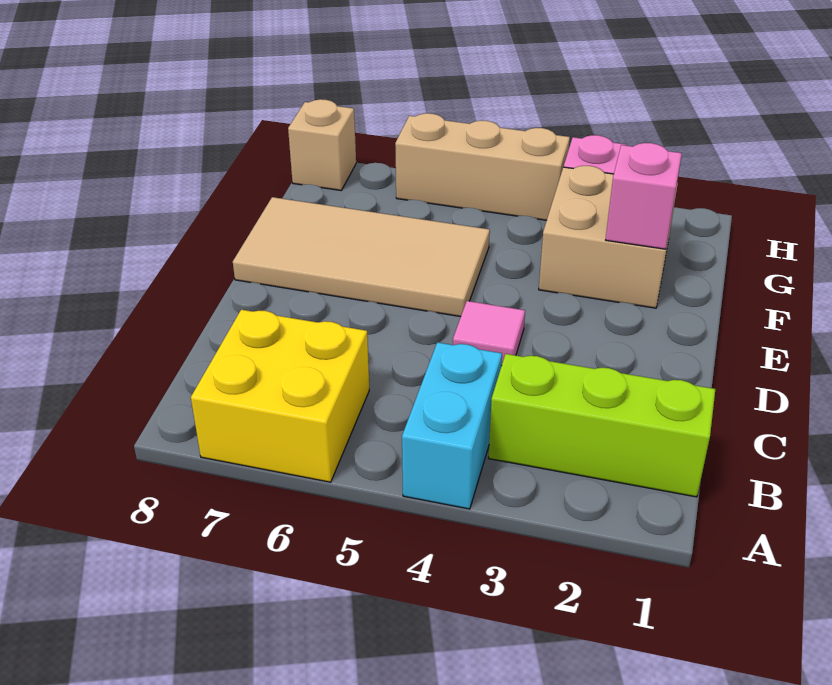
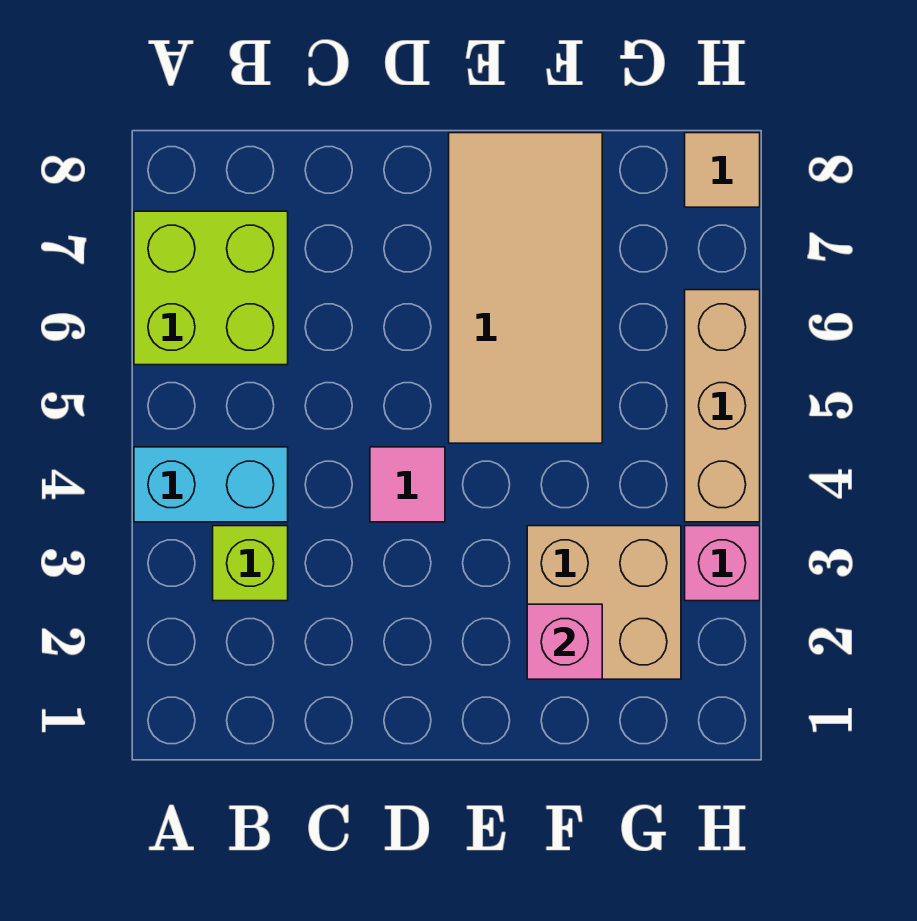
yellow 2x2 brick [191,310,369,482] -> lime 2x2 brick [134,211,288,365]
lime 1x3 brick [489,354,715,497] -> lime 1x1 brick [213,526,288,601]
tan 1x1 brick [288,99,356,190] -> tan 1x1 tile [685,133,760,207]

